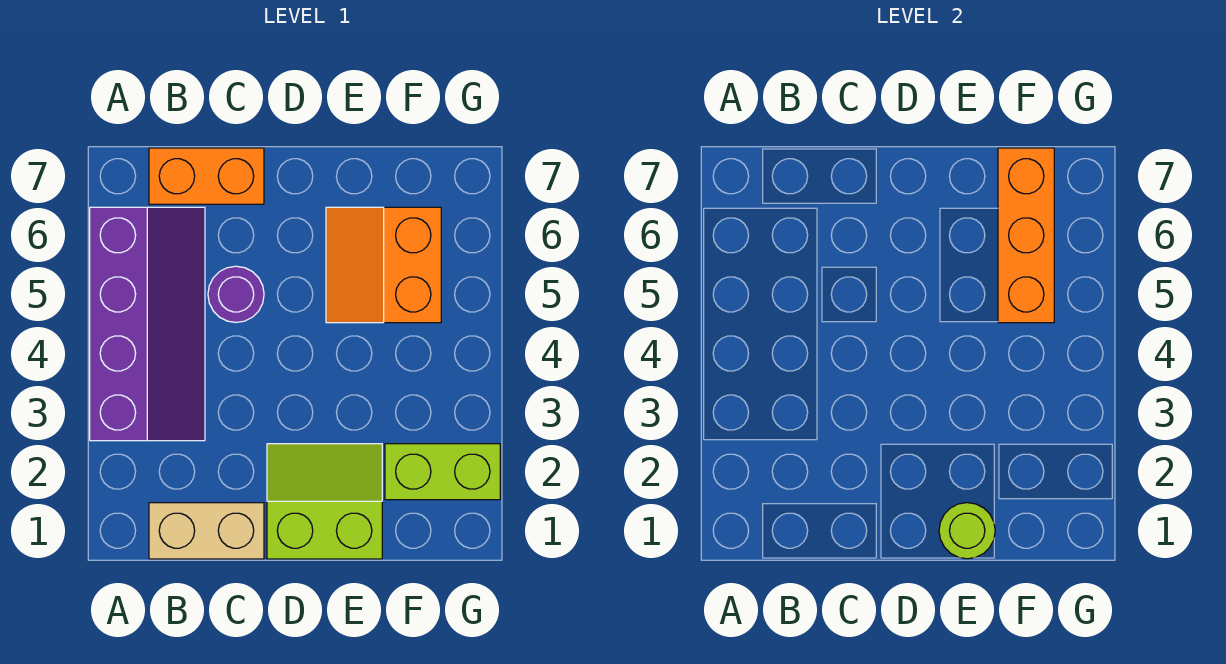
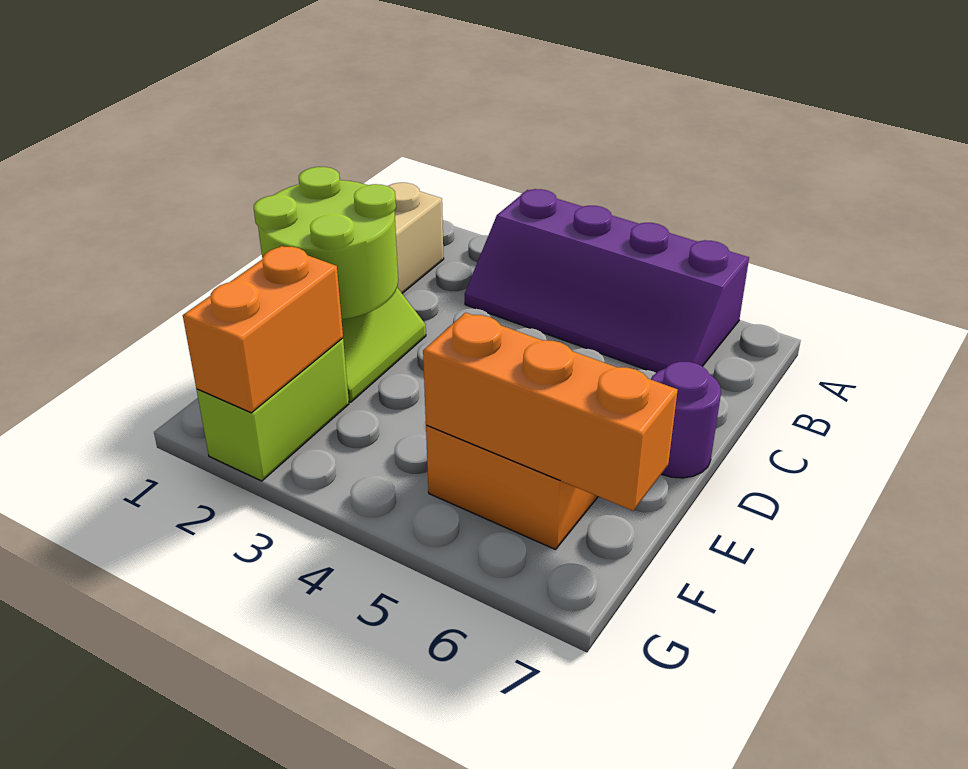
orange 1x2 brick [149,148,264,204] -> orange 1x2 brick moved to [183,246,343,413]
purple 1x1 round brick [208,266,264,322] -> purple 1x1 round brick moved to [651,362,721,478]
lime 1x1 round brick [939,503,995,559] -> lime 2x2 round brick [254,167,398,319]

